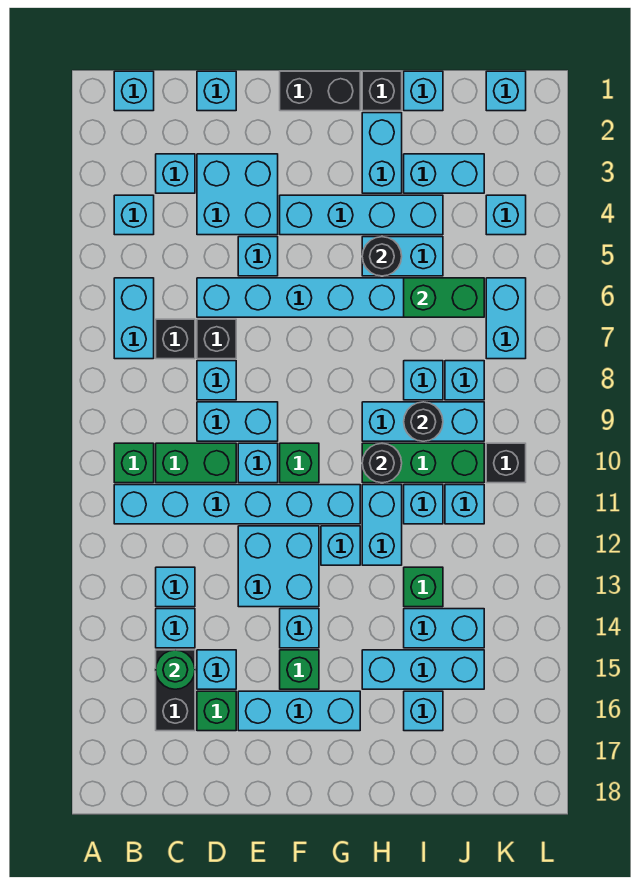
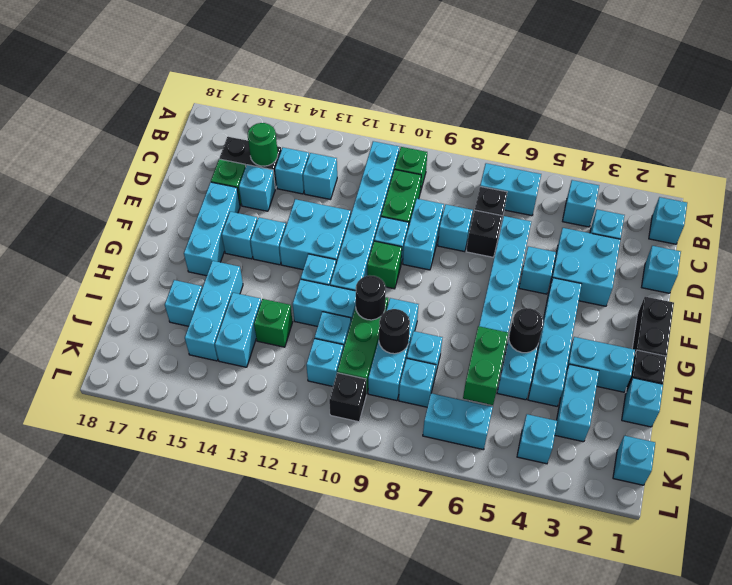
green 1x1 brick [280,650,319,689] -> cyan 1x1 brick [222,212,257,259]

